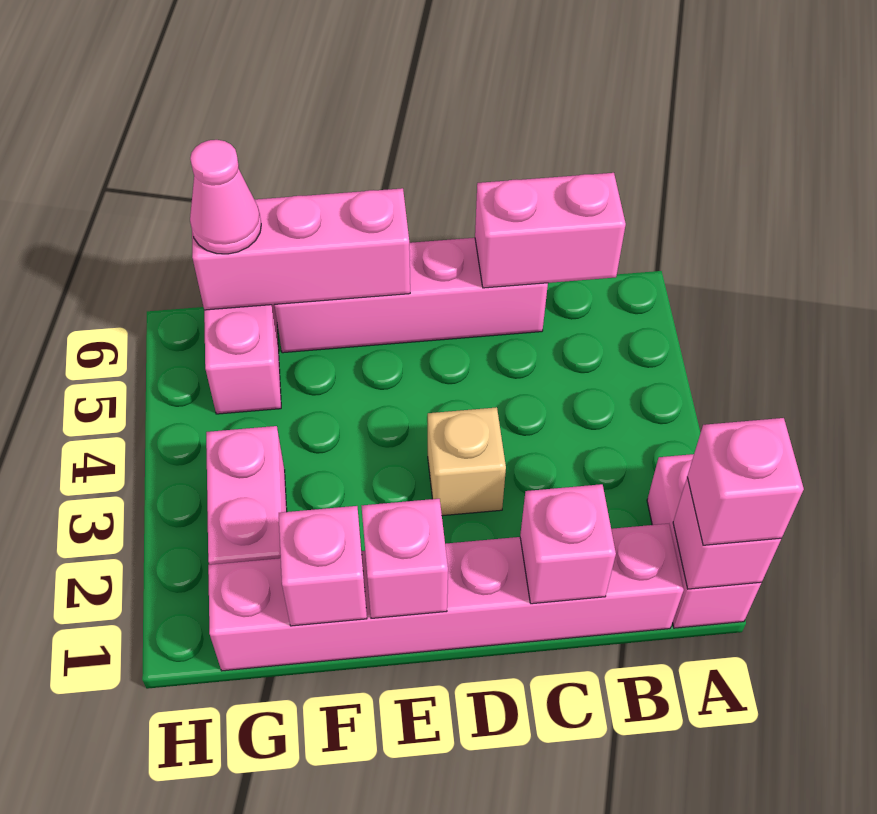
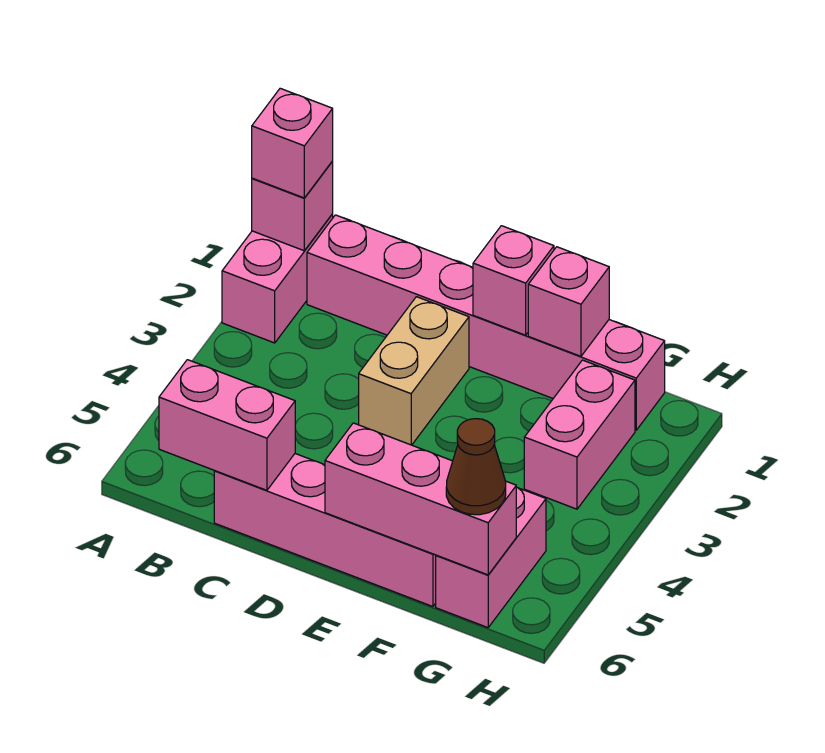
pink 1x1 brick [520,484,616,604] -> none
tan 1x1 brick [428,407,506,516] -> tan 1x2 brick [359,297,469,445]
pink 1x1 cone [190,140,261,254] -> brown 1x1 cone [446,419,506,515]

